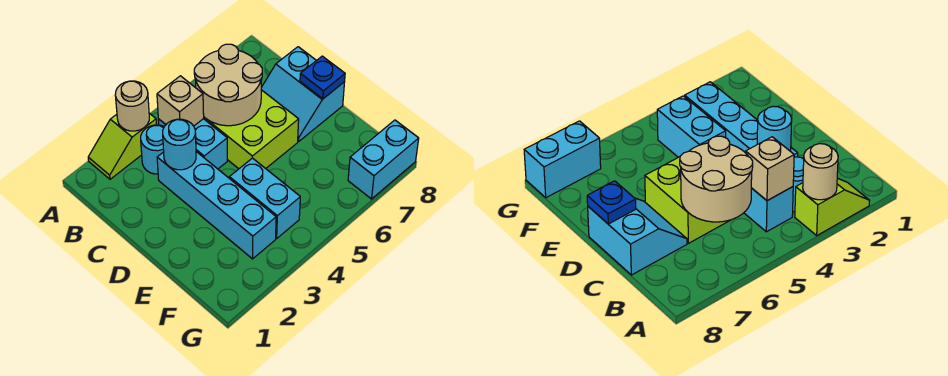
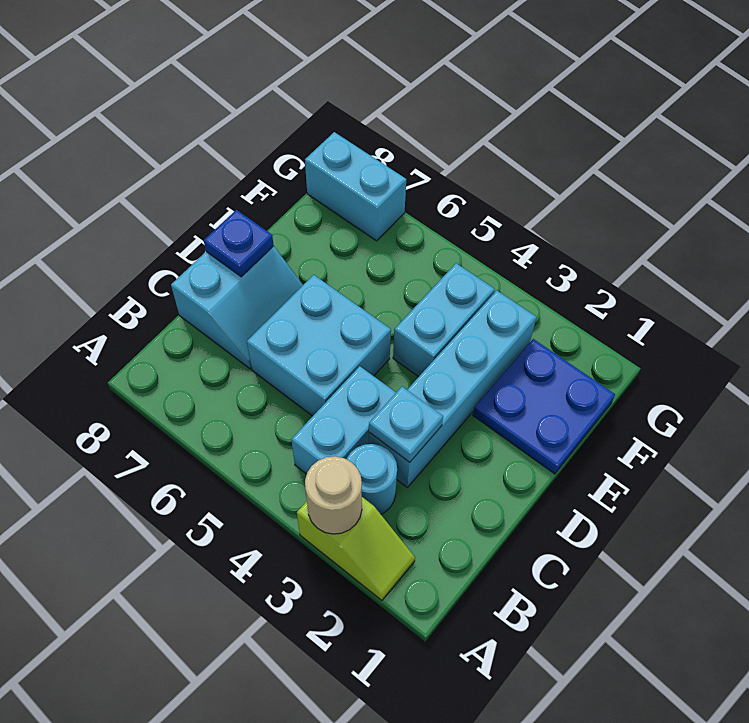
tan 1x1 brick [157,76,204,126] -> none
tan 2x2 round brick [194,44,262,126] -> none
cyan 1x1 round brick [163,119,196,170] -> cyan 1x1 plate [369,387,443,462]
lime 2x2 brick [206,90,299,169] -> cyan 2x2 brick [247,275,391,416]
none -> blue 2x2 plate [473,339,615,474]

